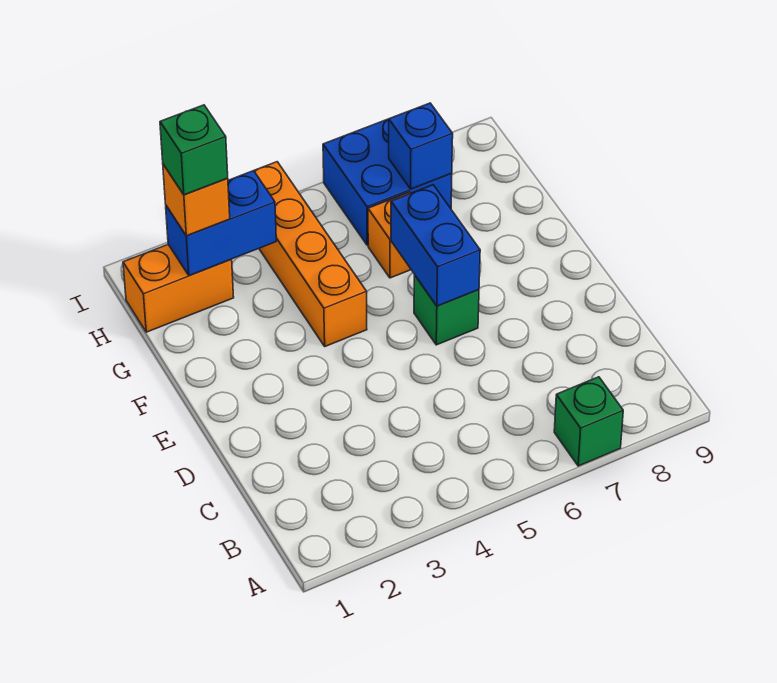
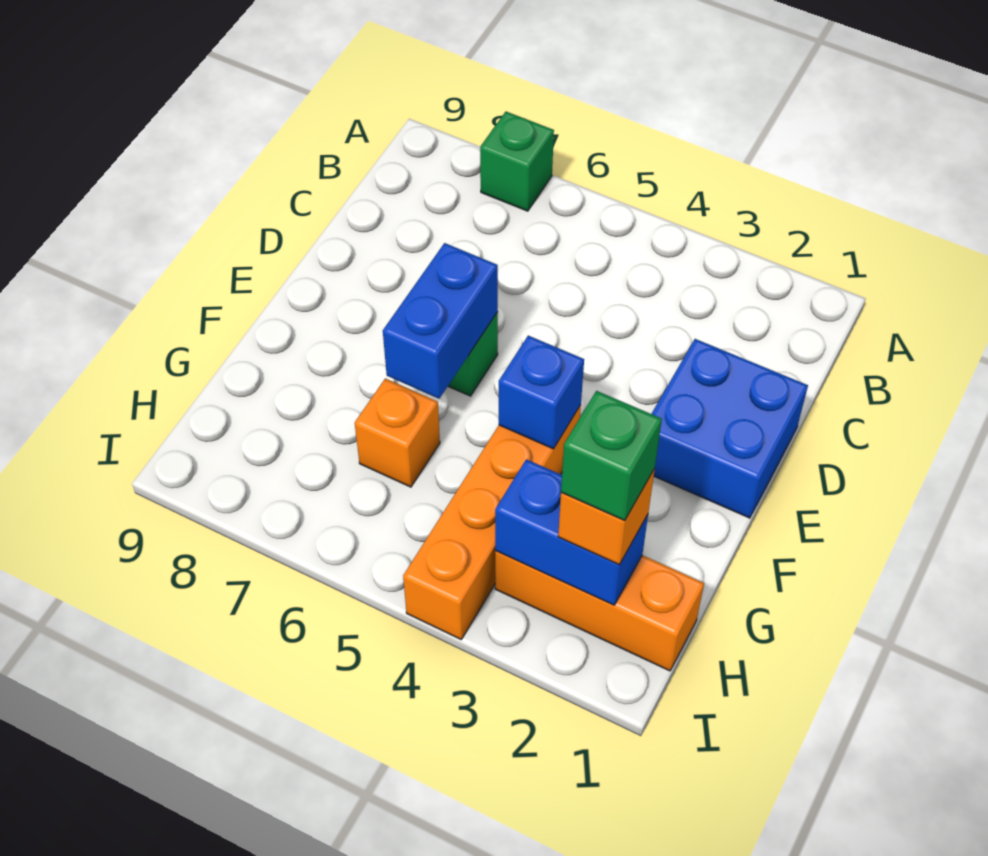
orange 1x2 brick [123,245,234,332] -> orange 1x3 brick [495,551,704,671]
blue 2x2 brick [323,119,452,245] -> blue 2x2 brick moved to [652,339,808,518]
blue 1x1 brick [389,103,453,189] -> blue 1x1 brick moved to [499,336,584,449]

